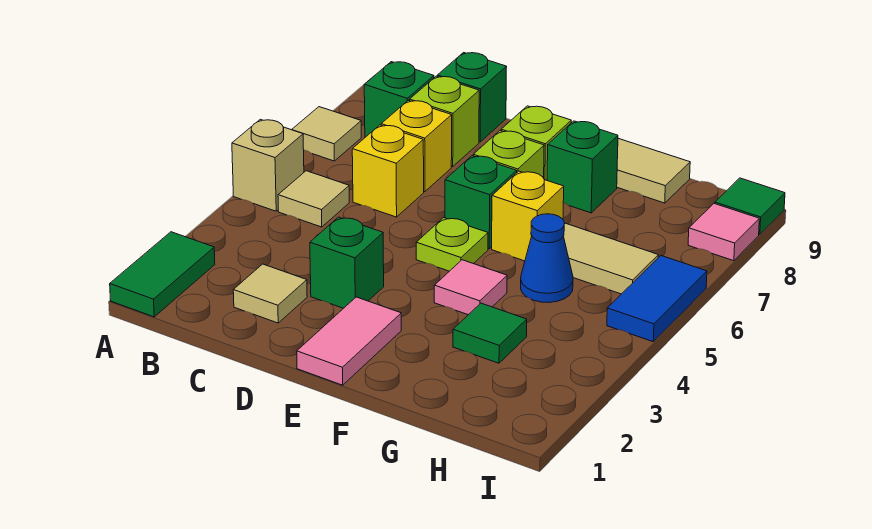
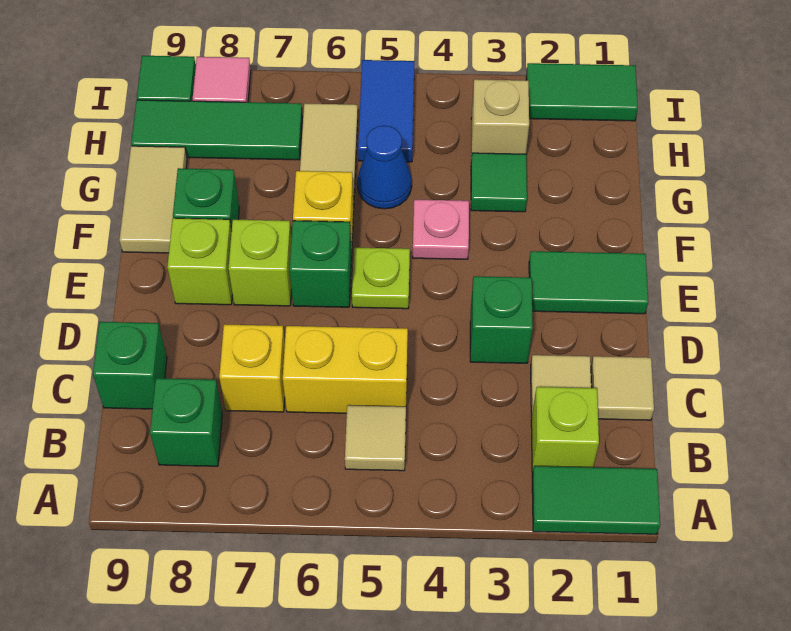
tan 1x1 brick [232,119,304,211] -> tan 1x1 brick moved to [471,79,529,160]
tan 1x1 tile [292,107,361,161] -> tan 1x1 tile moved to [591,356,654,420]
yellow 1x1 brick [352,125,424,217] -> yellow 1x2 brick [283,326,408,413]
lime 1x1 brick [410,76,479,167] -> lime 1x1 brick moved to [531,387,599,473]
pink 1x2 tile [297,297,401,385] -> green 1x2 tile [529,251,648,314]
pink 1x1 tile [434,260,507,315] -> pink 1x1 plate [413,200,469,259]
none -> green 1x3 tile [131,100,302,160]
none -> green 1x2 tile [526,63,638,121]
blue 1x2 tile [607,256,707,342] -> blue 1x2 tile turned to [358,60,414,162]

